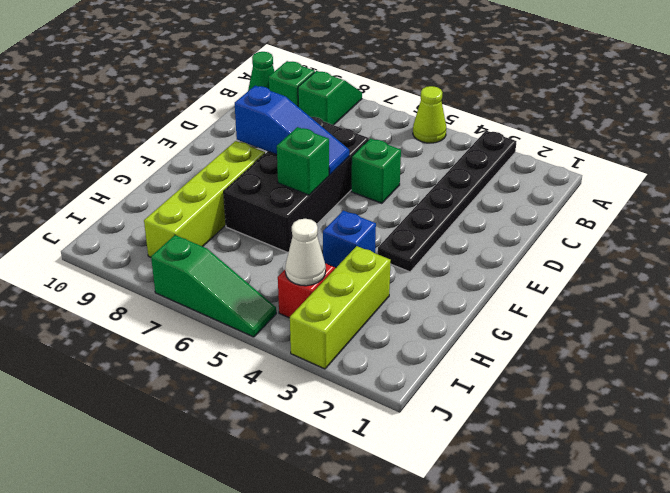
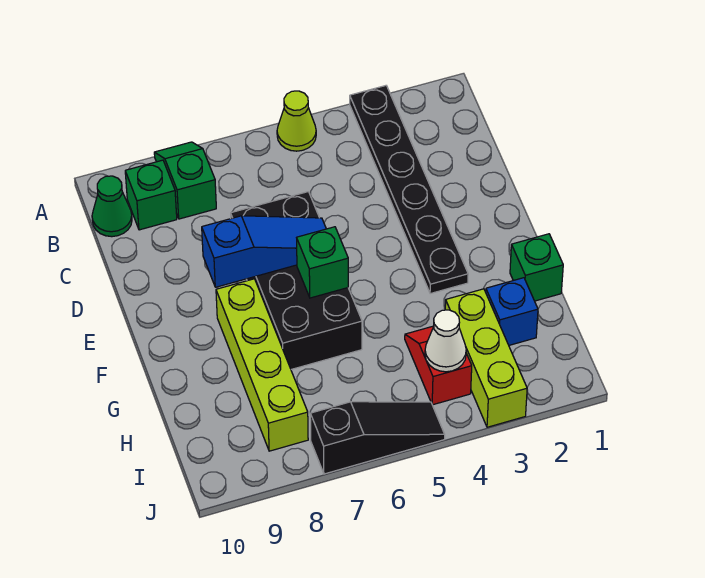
green 1x1 brick [351,138,401,203] -> green 1x1 brick moved to [510,234,563,301]
blue 1x1 brick [323,210,376,267] -> blue 1x1 brick moved to [486,278,538,345]
green 1x3 slope [151,235,276,337] -> black 1x3 slope [310,402,445,474]

